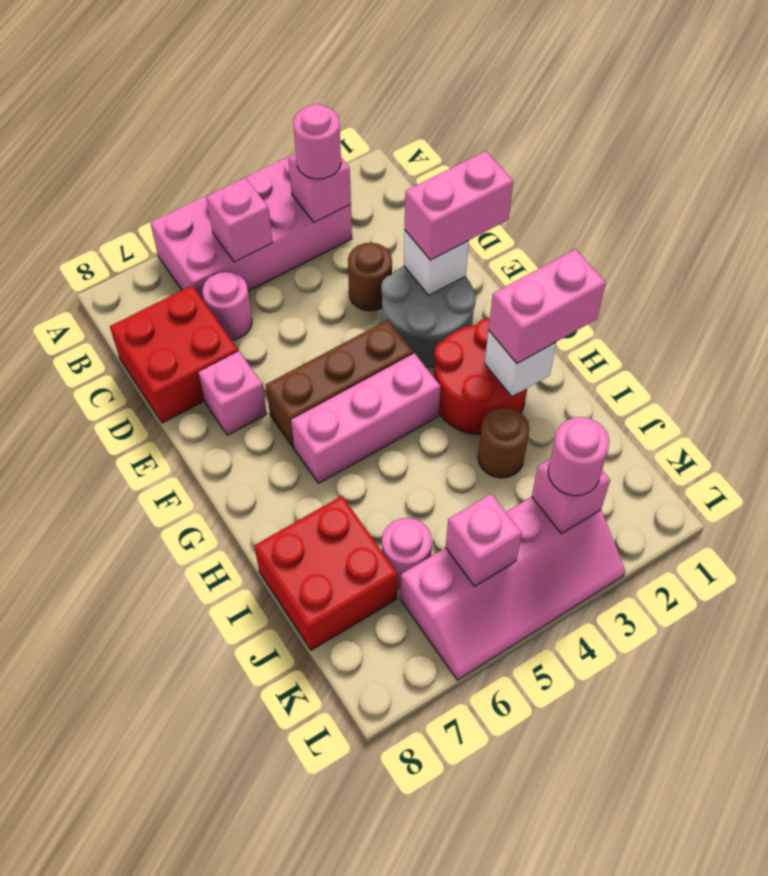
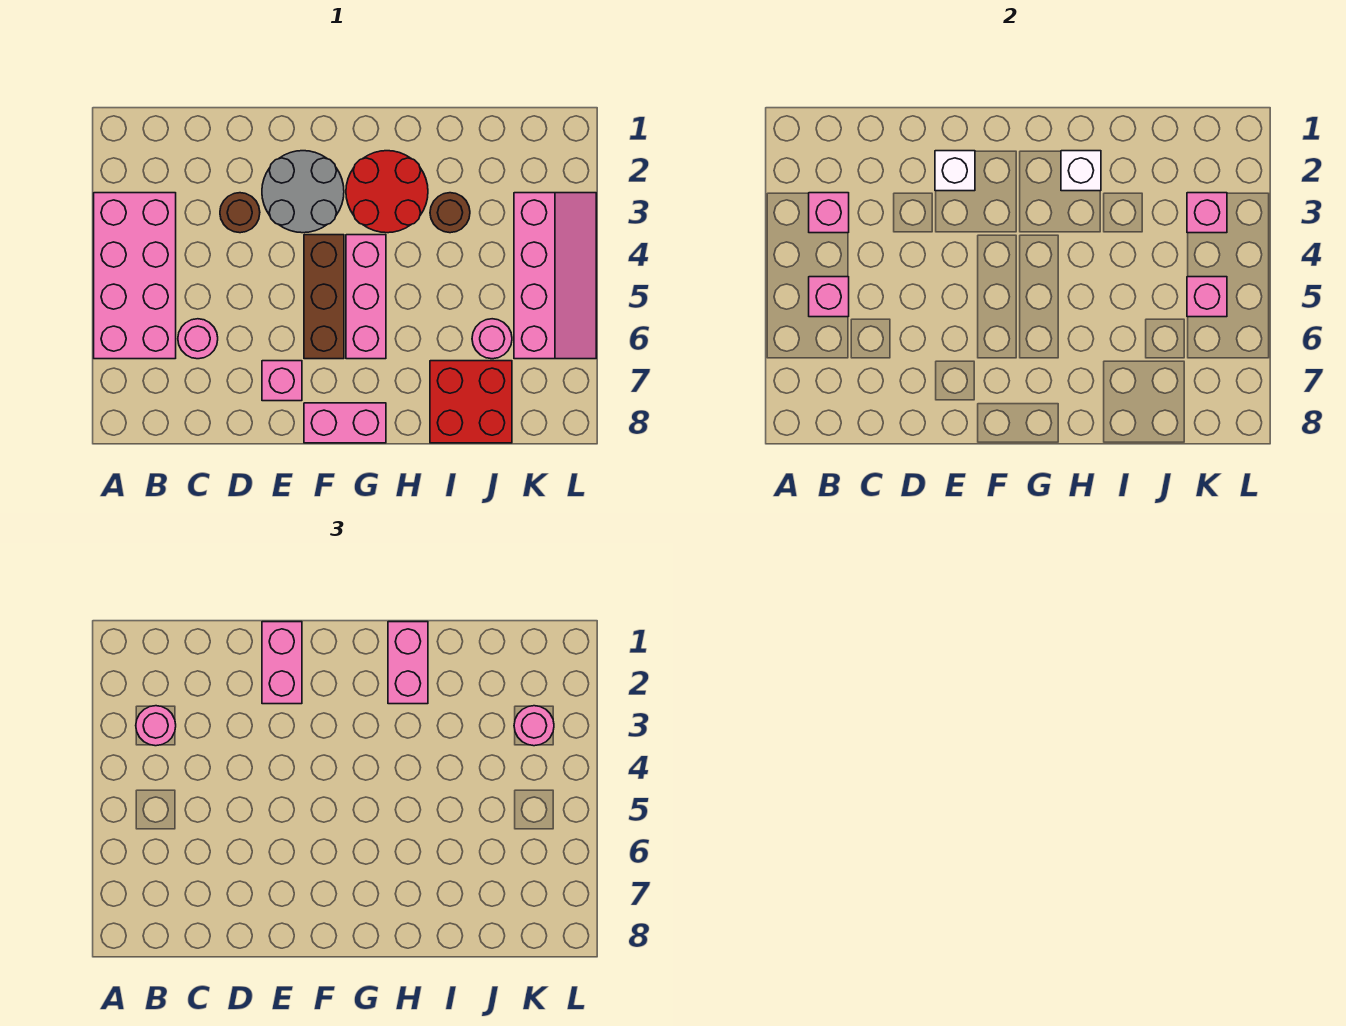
red 2x2 brick [110,286,238,423] -> none
none -> pink 1x2 brick [304,403,386,443]

